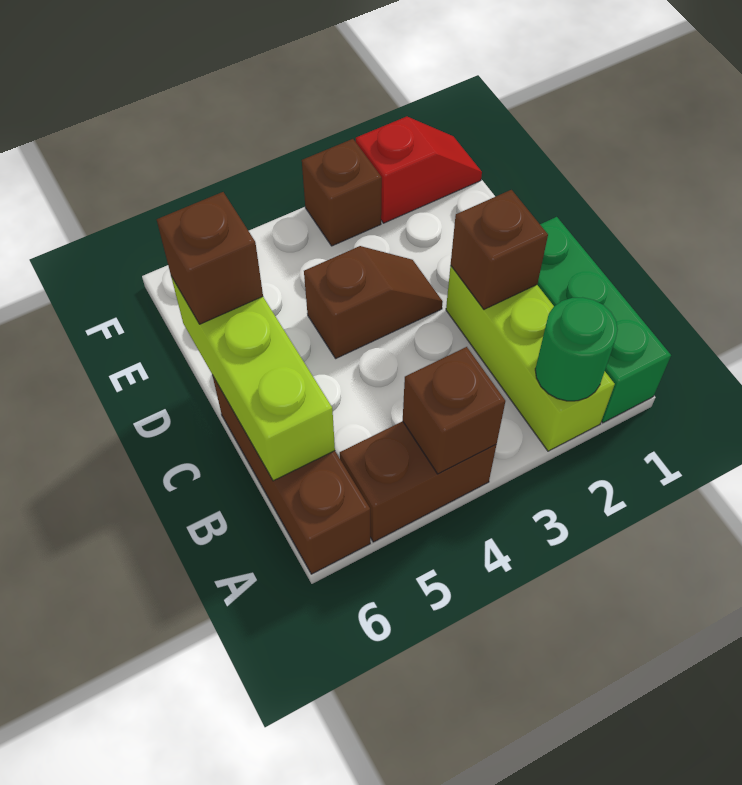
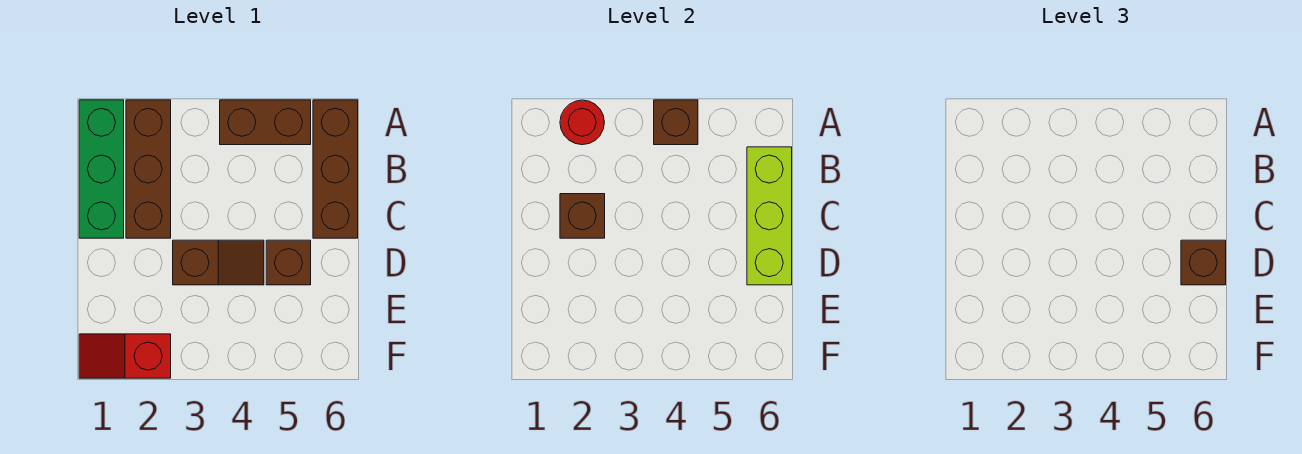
lime 1x3 brick [446,266,615,451] -> brown 1x3 brick [126,100,171,238]
green 1x1 round brick [535,297,618,401] -> red 1x1 round brick [560,100,604,145]
brown 1x2 slope [304,246,443,358] -> brown 1x2 slope turned to [173,240,264,285]
brown 1x1 brick [302,139,382,246] -> brown 1x1 brick moved to [266,240,311,285]

